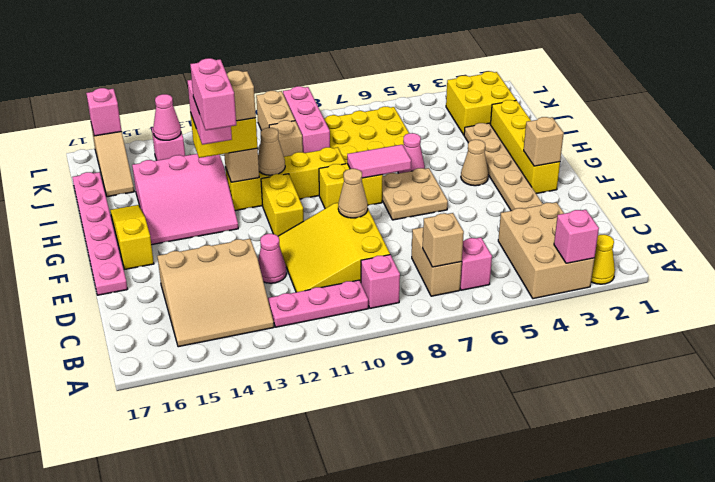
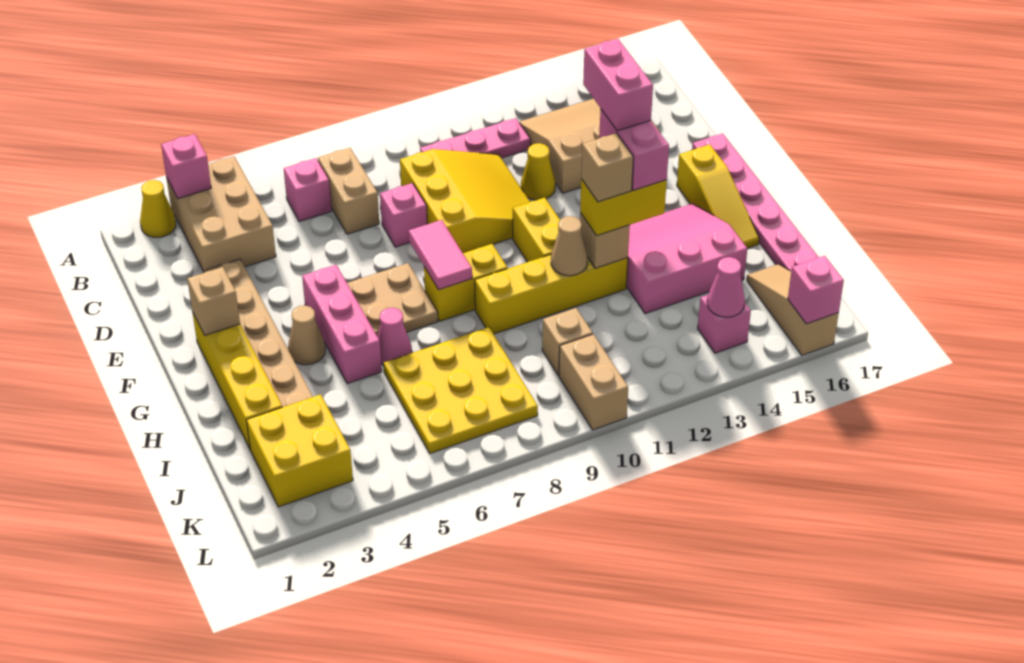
tan 1x1 brick [423,213,464,267] -> none
pink 1x1 brick [361,255,400,308] -> pink 1x1 brick moved to [380,183,427,247]
pink 1x1 cone [258,234,287,283] -> yellow 1x1 cone [521,143,555,200]
tan 1x1 cone [338,169,368,218] -> none
pink 1x2 tile [347,145,411,178] -> pink 1x2 tile turned to [408,220,472,290]
pink 1x3 brick [283,86,330,153] -> pink 1x3 brick moved to [302,265,382,384]

